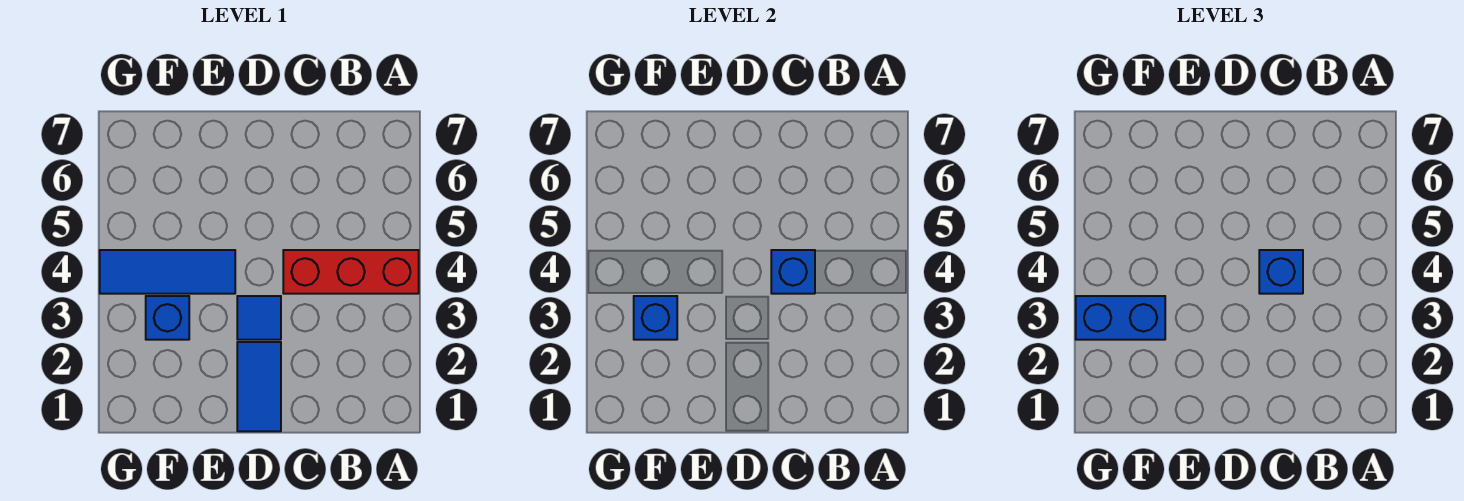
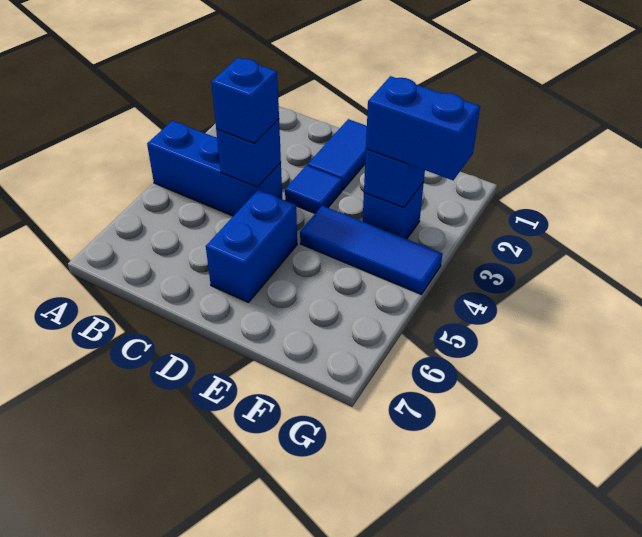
red 1x3 brick [283,250,419,294] -> blue 1x3 brick [147,121,282,216]
none -> blue 1x2 brick [206,190,297,302]

